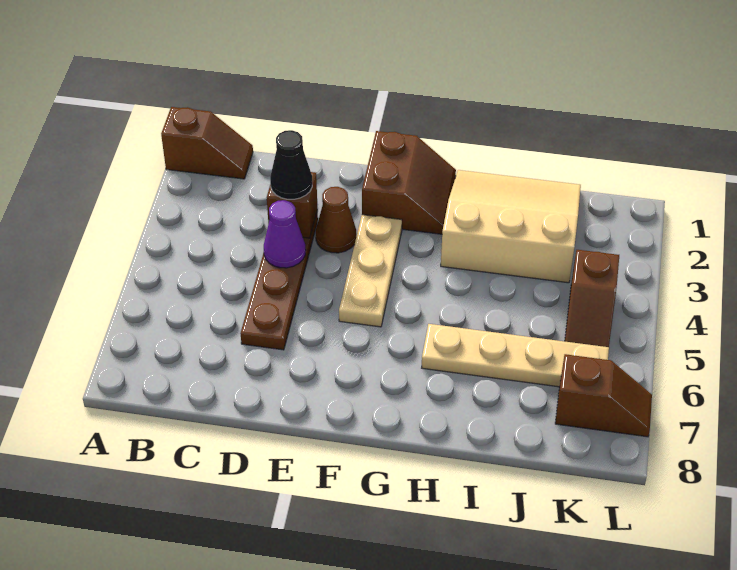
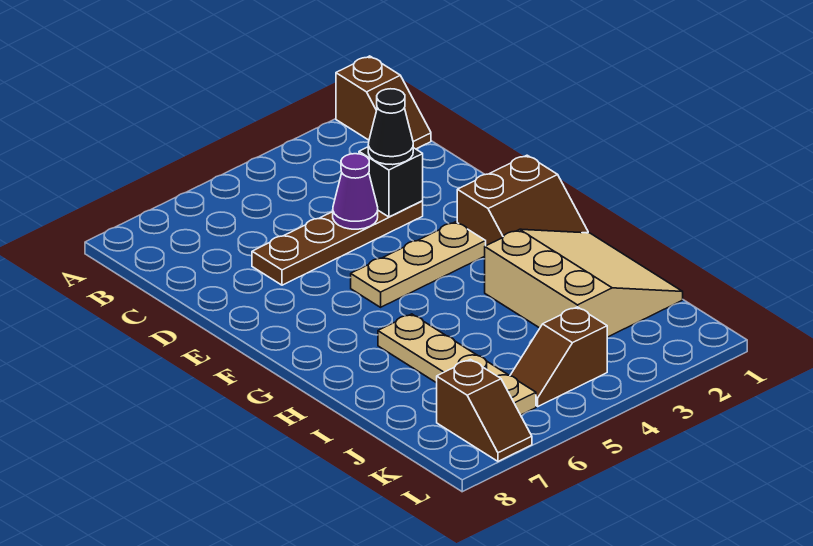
brown 1x1 brick [267,172,317,238] -> black 1x1 brick [359,147,423,217]
brown 1x1 cone [316,187,356,253] -> none

